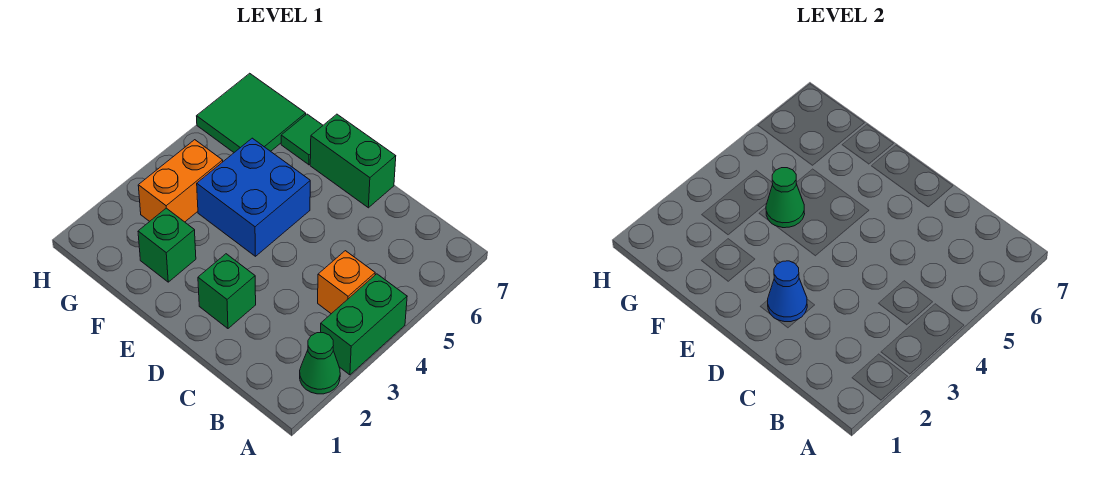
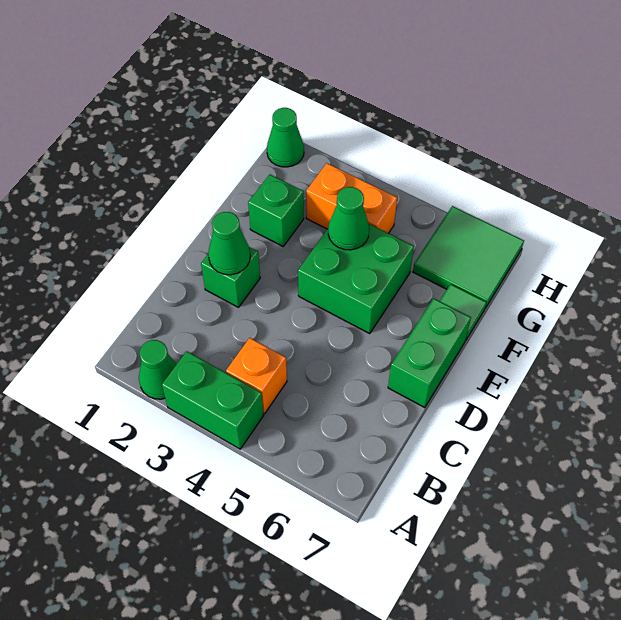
blue 1x1 cone [768,261,807,322] -> green 1x1 cone [208,212,250,275]
blue 2x2 brick [197,138,310,256] -> green 2x2 brick [298,223,414,334]
none -> green 1x1 cone [267,108,304,167]

